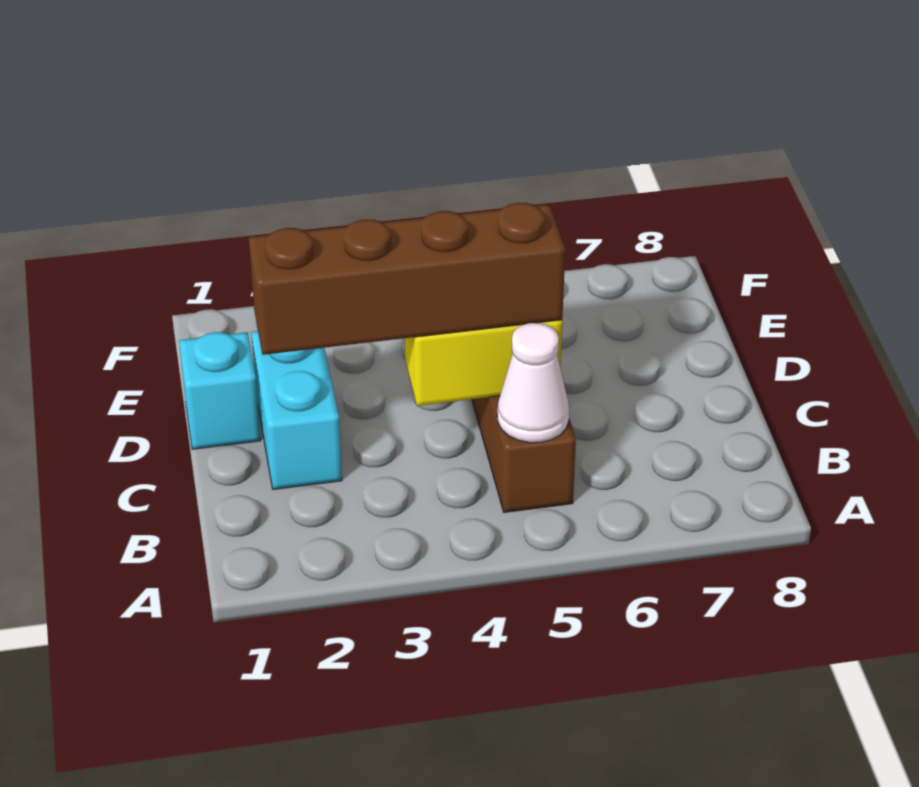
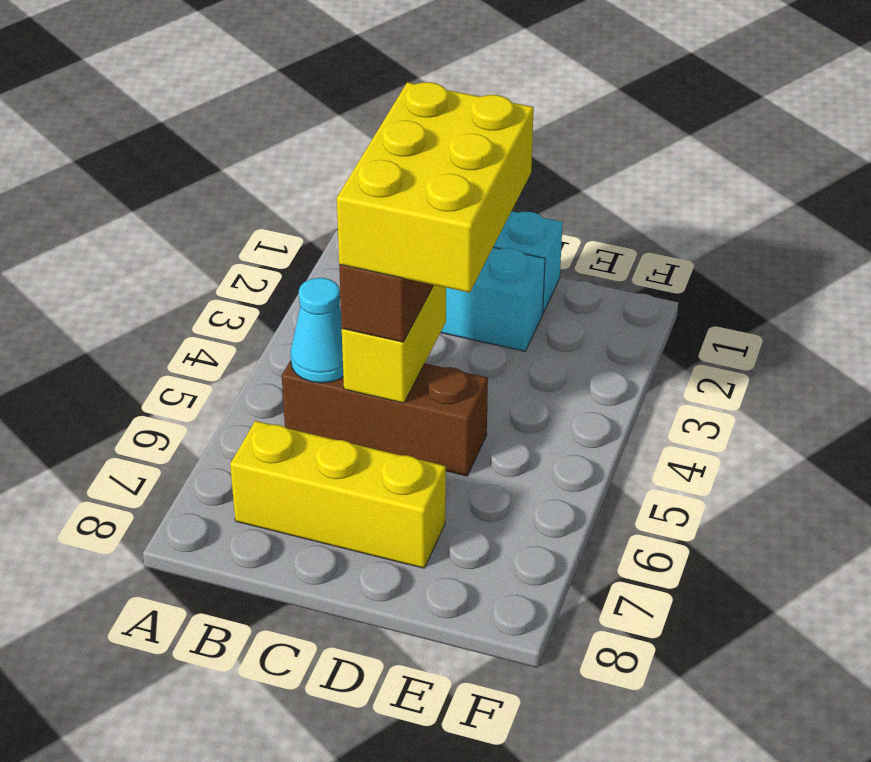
white 1x1 cone [497,323,569,443] -> cyan 1x1 cone [290,278,343,383]
none -> yellow 1x3 brick [230,421,446,568]
none -> yellow 2x3 brick [337,82,534,293]

